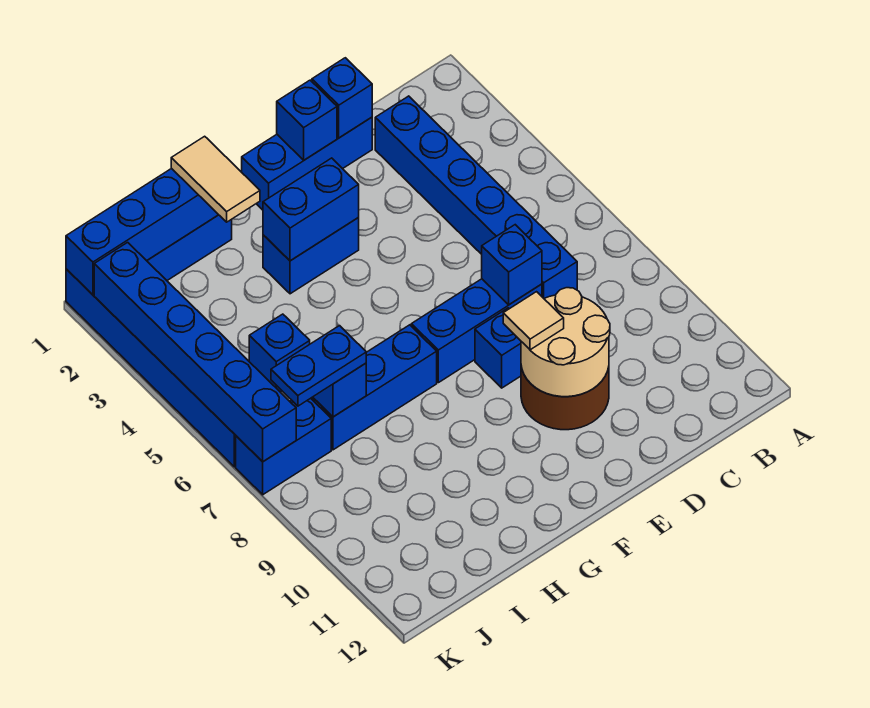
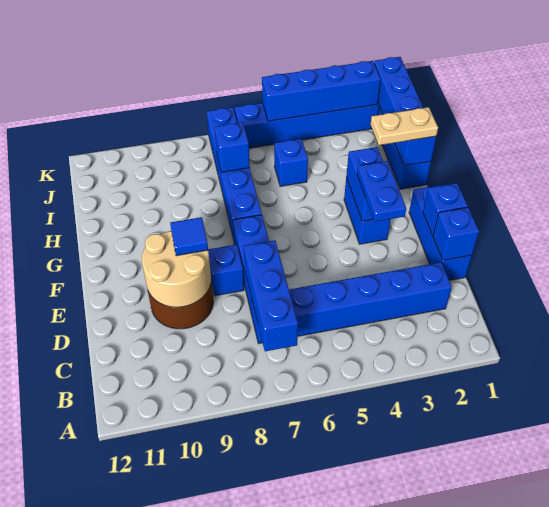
blue 1x1 brick [482,225,542,305] -> blue 1x3 brick [244,240,298,351]
tan 1x1 tile [503,292,564,350] -> blue 1x1 tile [170,217,208,256]
tan 1x2 tile [171,136,260,222] -> tan 1x2 plate [370,107,438,145]
blue 1x2 plate [271,326,366,406] -> blue 1x2 plate moved to [357,161,406,222]
blue 1x6 brick [94,242,296,462] -> blue 1x4 brick [262,61,381,121]

